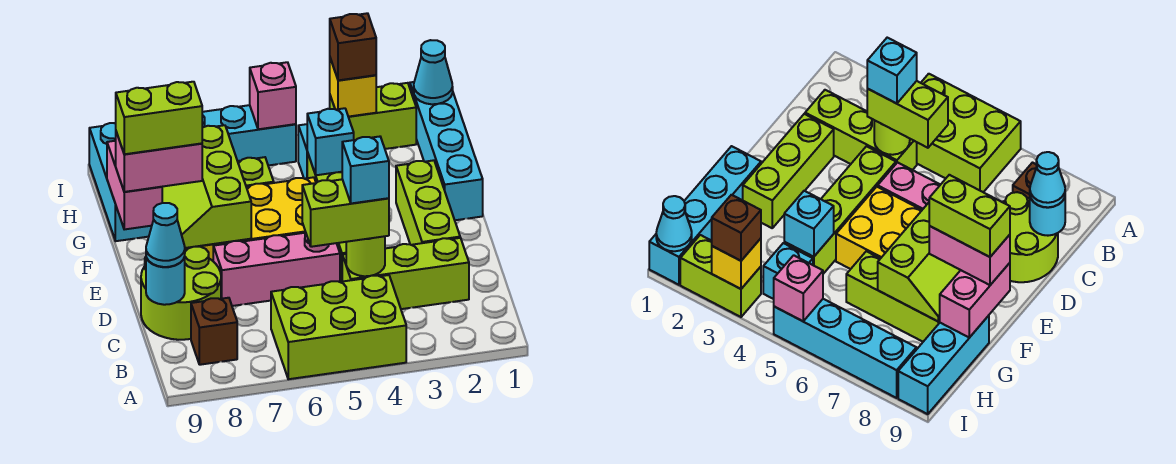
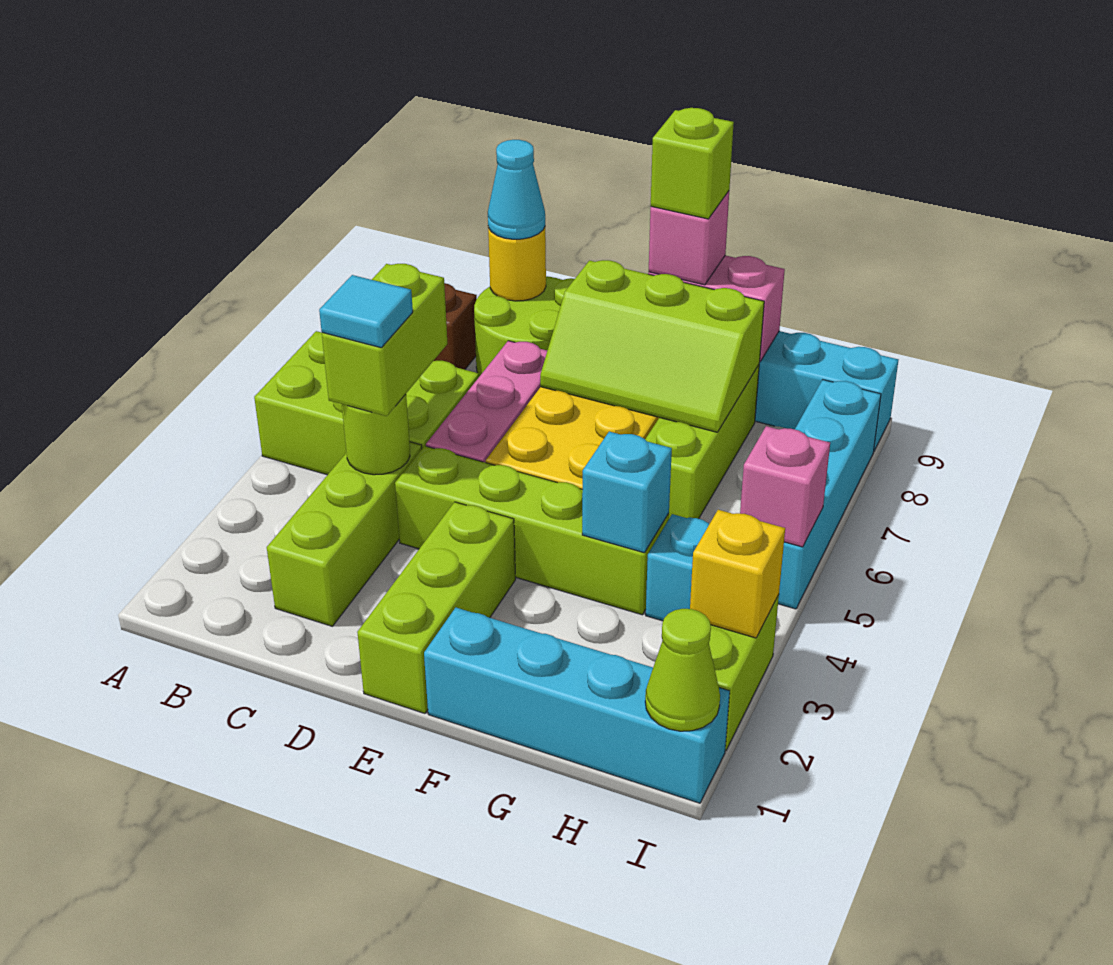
lime 2x3 brick [271,275,406,379] -> lime 2x3 brick turned to [254,331,479,475]
cyan 1x1 brick [342,137,389,203] -> cyan 1x1 tile [319,275,413,348]
cyan 1x1 round brick [146,257,185,305] -> yellow 1x1 round brick [488,228,546,301]
lime 1x3 brick [396,160,460,245] -> lime 1x3 brick turned to [357,502,516,713]
lime 2x3 slope [162,125,251,248] -> lime 2x3 slope turned to [540,260,764,432]
pink 1x2 brick [116,132,202,192] -> pink 1x1 brick [649,191,729,285]
lime 1x2 brick [116,82,202,154] -> lime 1x1 brick [651,108,734,219]
cyan 1x1 cone [414,40,453,104] -> lime 1x1 cone [645,609,720,731]
brown 1x1 brick [330,13,376,80] -> none

